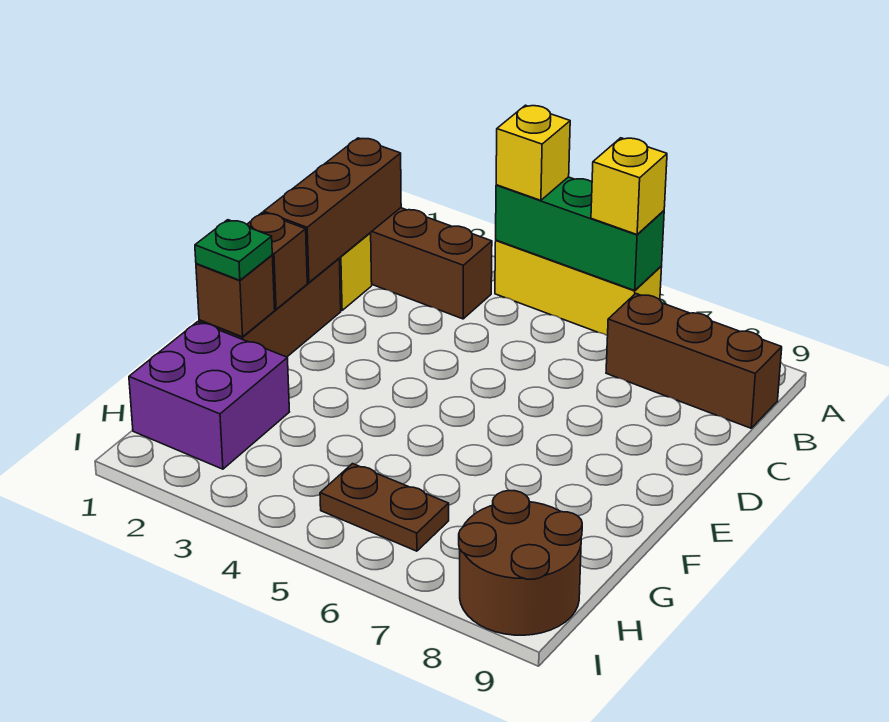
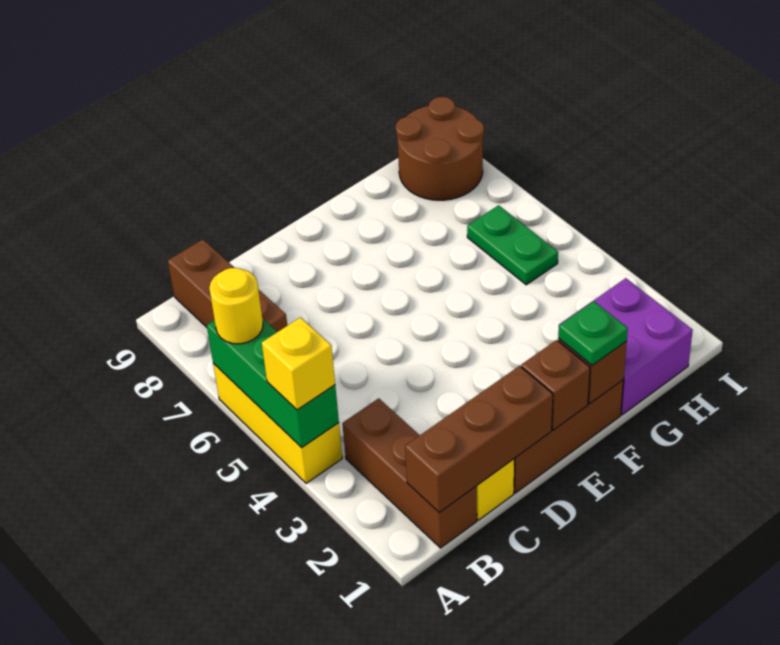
yellow 1x1 brick [591,138,667,234] -> yellow 1x1 round brick [209,268,263,344]
brown 1x2 plate [320,464,449,551] -> green 1x2 plate [467,205,558,285]

